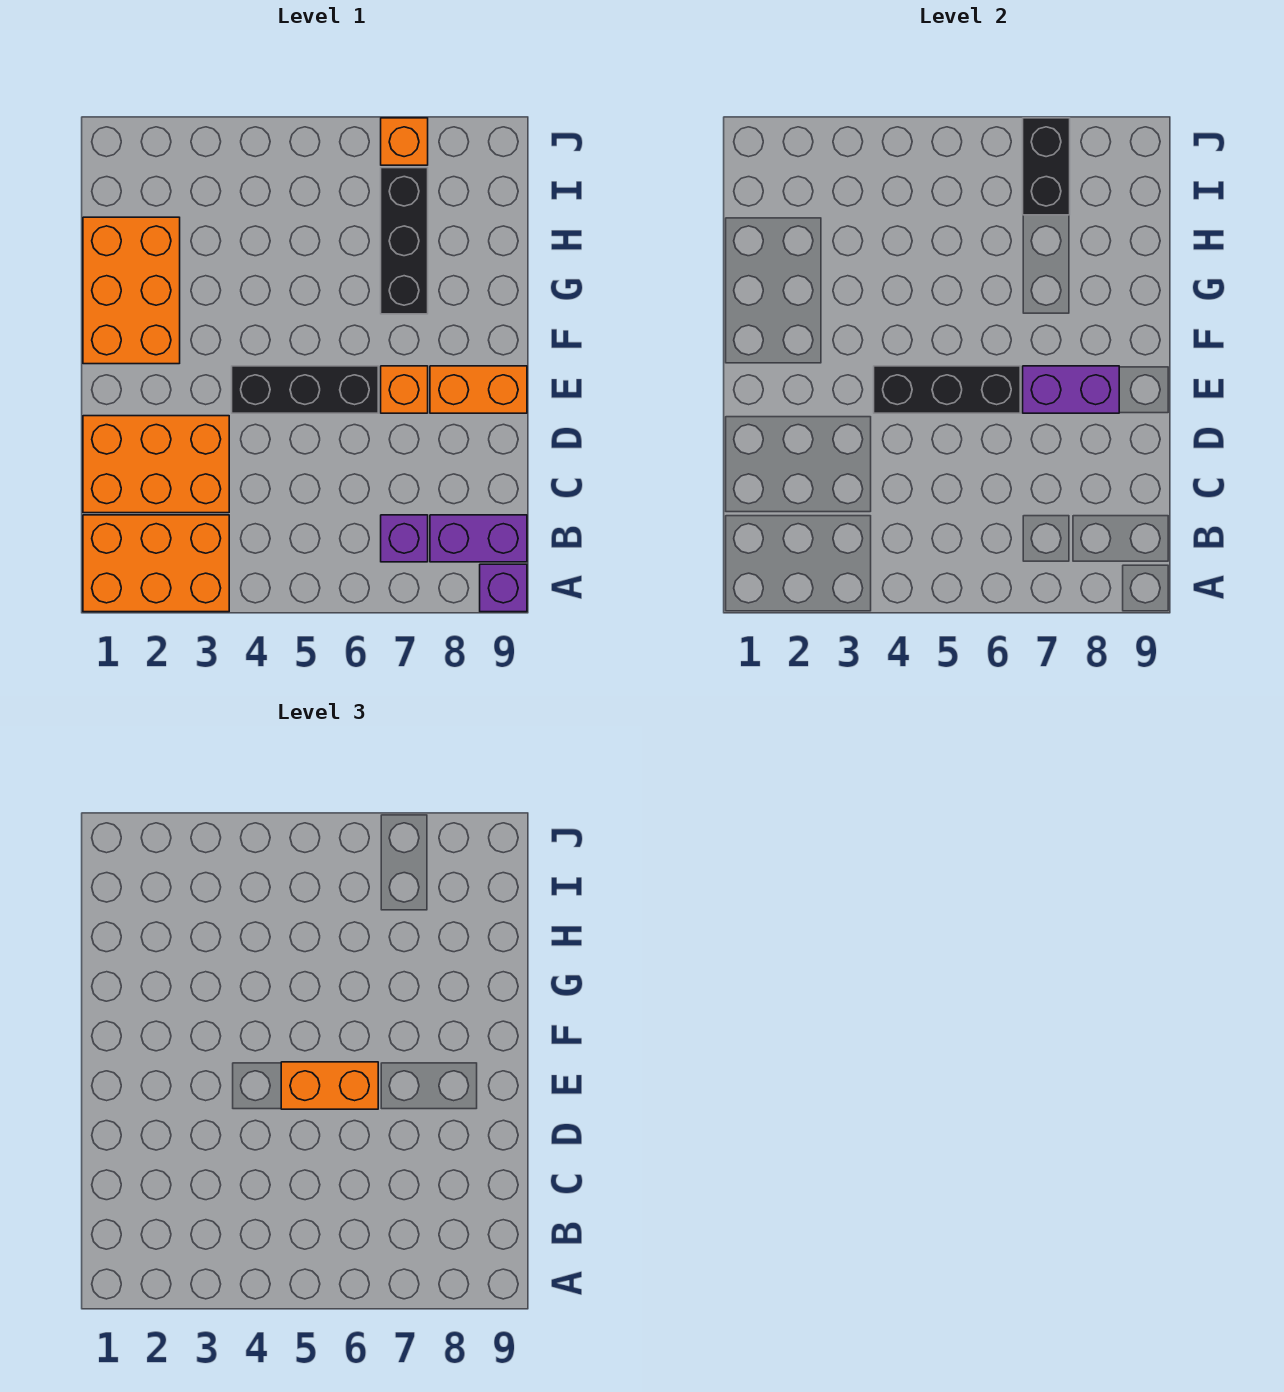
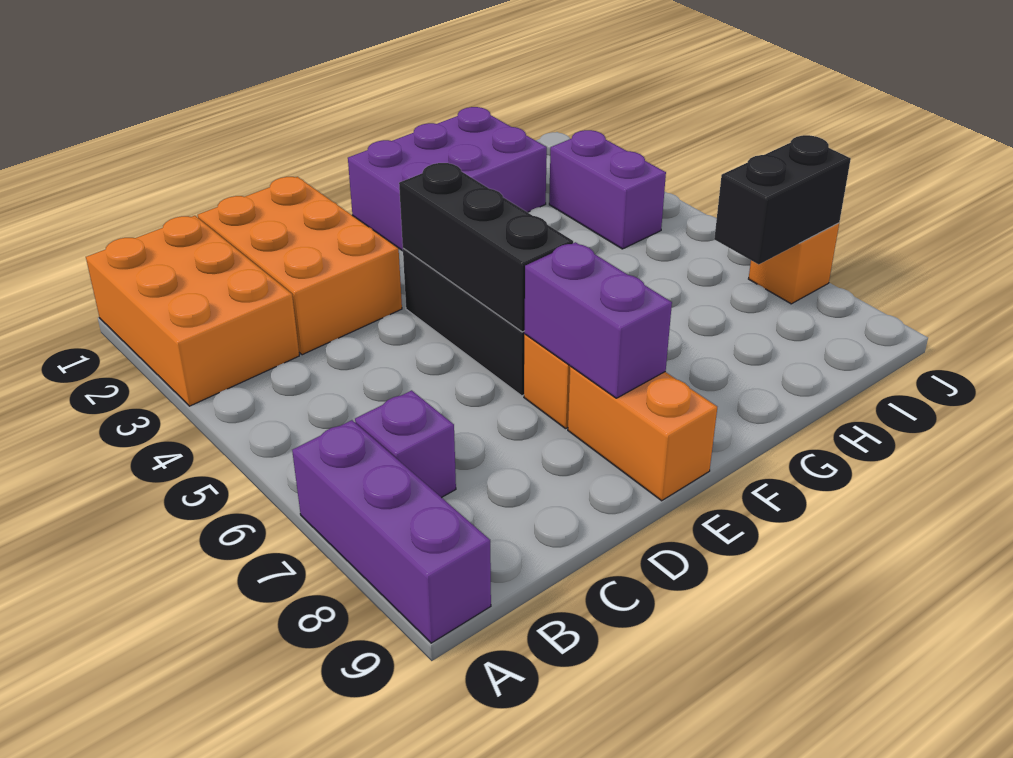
purple 1x1 brick [480,564,527,612] -> purple 1x3 brick [292,420,491,643]
purple 1x2 brick [430,515,527,562] -> purple 1x2 brick moved to [549,130,666,249]
orange 1x2 brick [281,1062,378,1109] -> none
orange 2x3 brick [83,217,180,364] -> purple 2x3 brick [348,107,547,251]
black 1x3 brick [381,168,428,314] -> none

